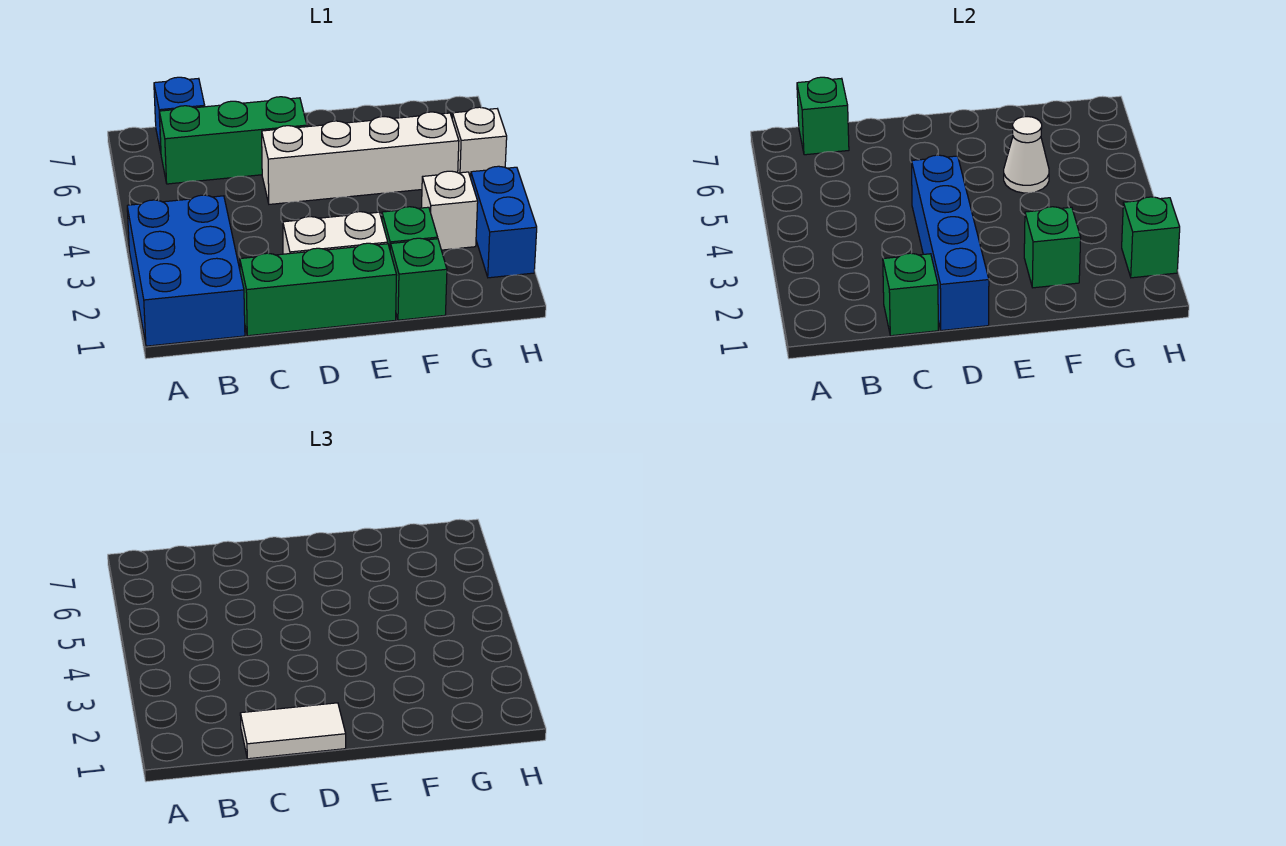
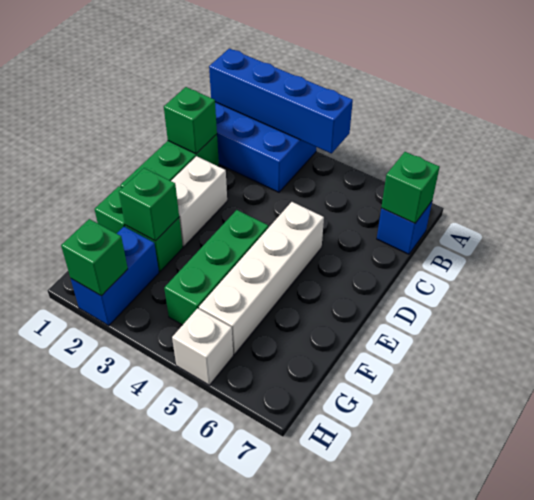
green 1x3 brick [159,97,307,184] -> green 1x3 brick moved to [164,210,268,325]
white 1x2 tile [240,703,346,759] -> none
blue 1x4 brick [912,155,989,331] -> blue 1x4 brick moved to [209,48,353,154]
white 1x1 cone [1004,117,1049,193] -> none
white 1x1 brick [422,171,478,250] -> none
blue 1x2 brick [471,166,537,278] -> blue 1x2 brick turned to [71,227,159,326]

